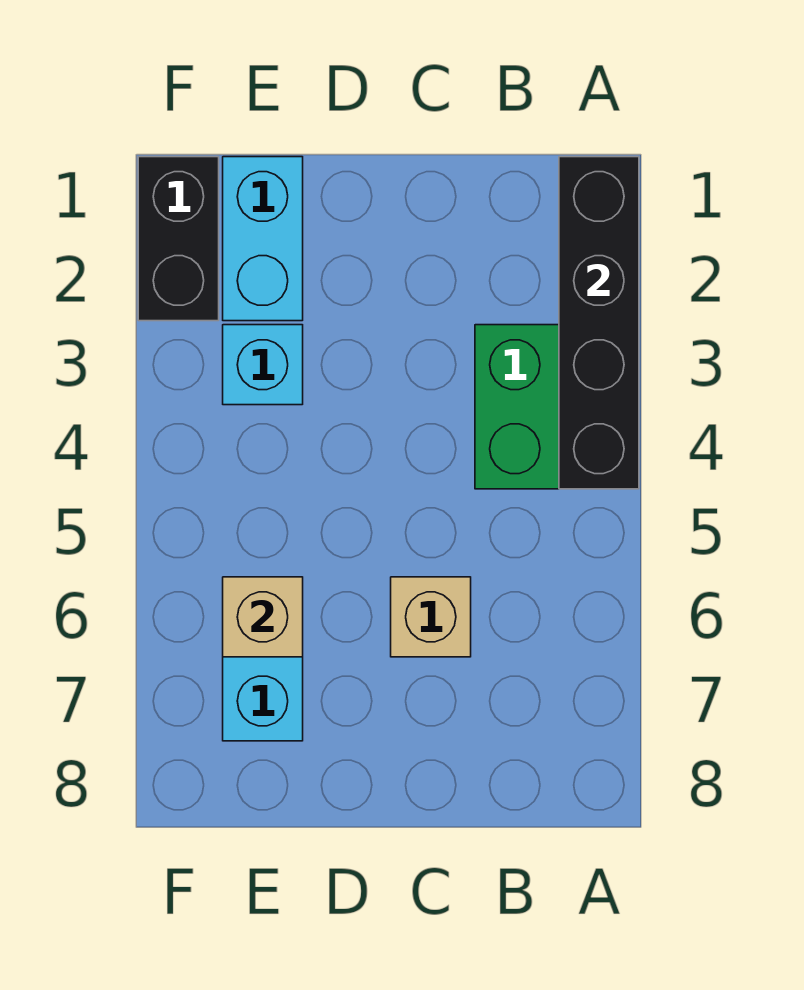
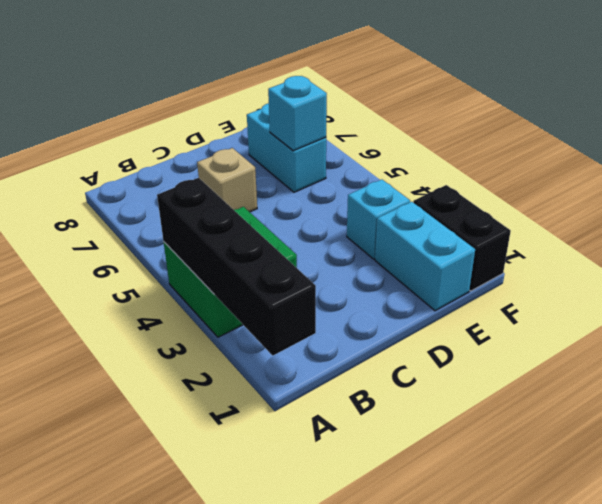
tan 1x1 brick [223,577,303,657] -> cyan 1x1 brick [268,76,327,151]

